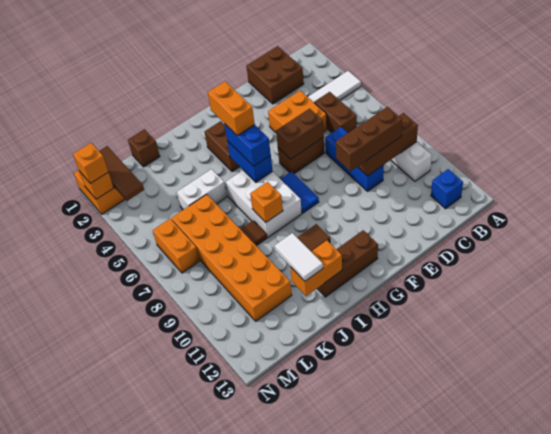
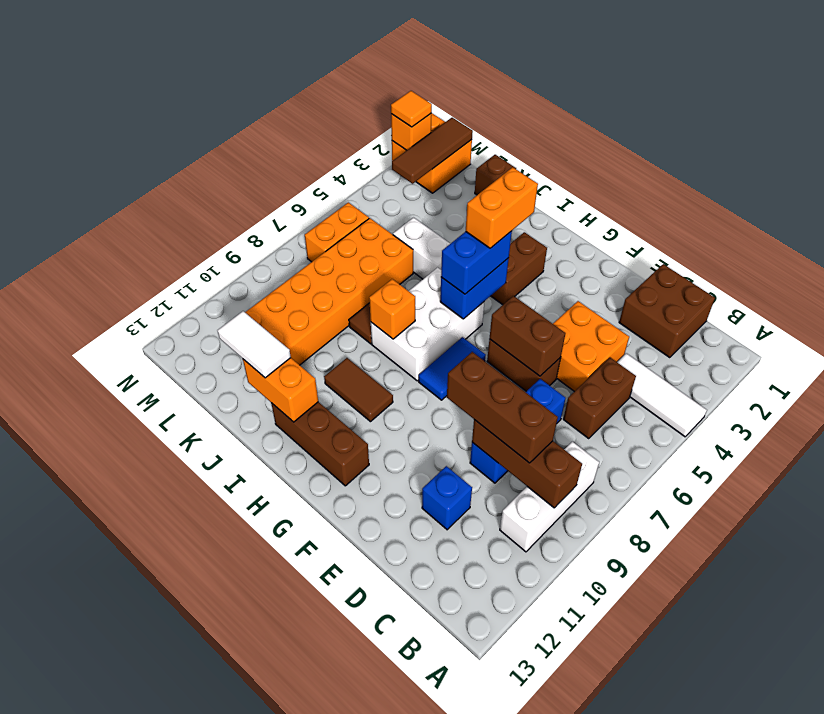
blue 1x1 brick [431,169,463,209] -> blue 1x1 brick moved to [422,466,472,530]
white 1x2 tile [275,233,323,281] -> white 1x2 tile turned to [217,311,291,378]
orange 1x1 brick [73,143,108,183] -> orange 1x1 tile [391,91,432,127]

